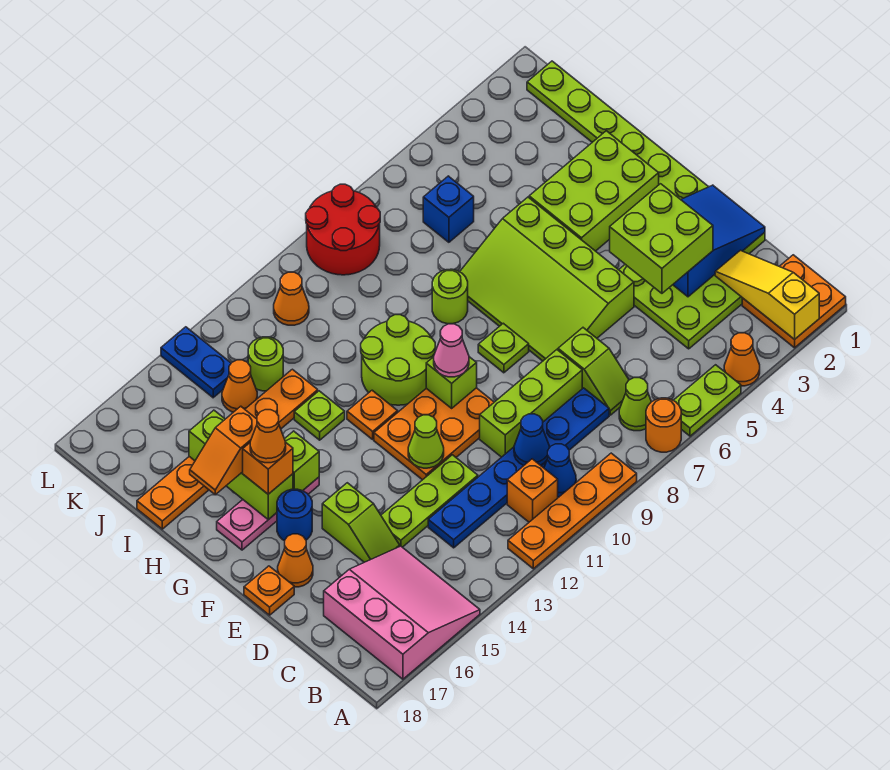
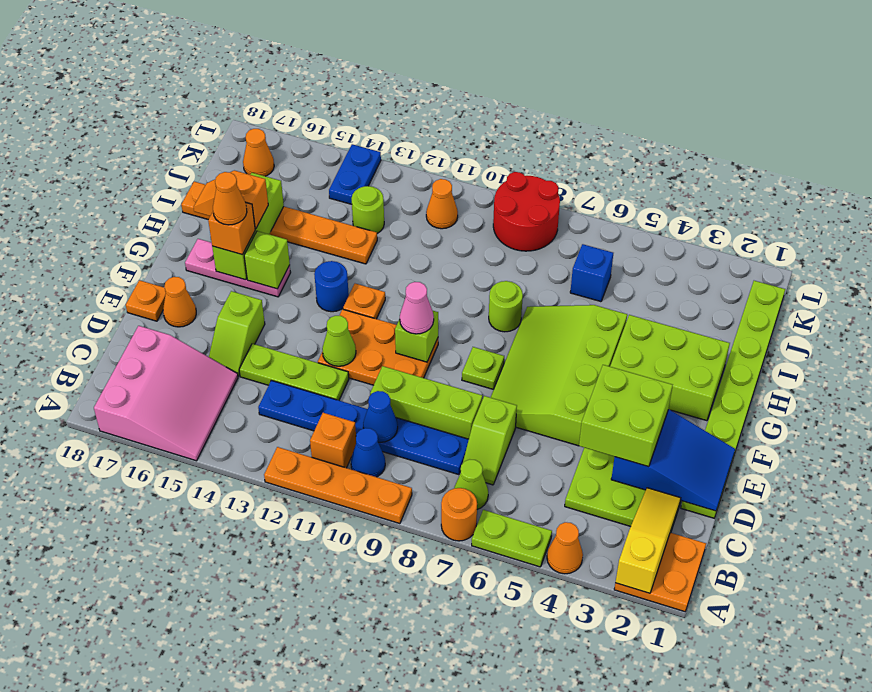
blue 1x1 round brick [277,489,312,541] -> blue 1x1 round brick moved to [314,261,349,312]
lime 2x2 round brick [361,315,435,405] -> none
lime 1x1 plate [294,391,345,440] -> none
orange 1x1 cone [222,360,257,412] -> orange 1x1 cone moved to [243,129,274,176]

